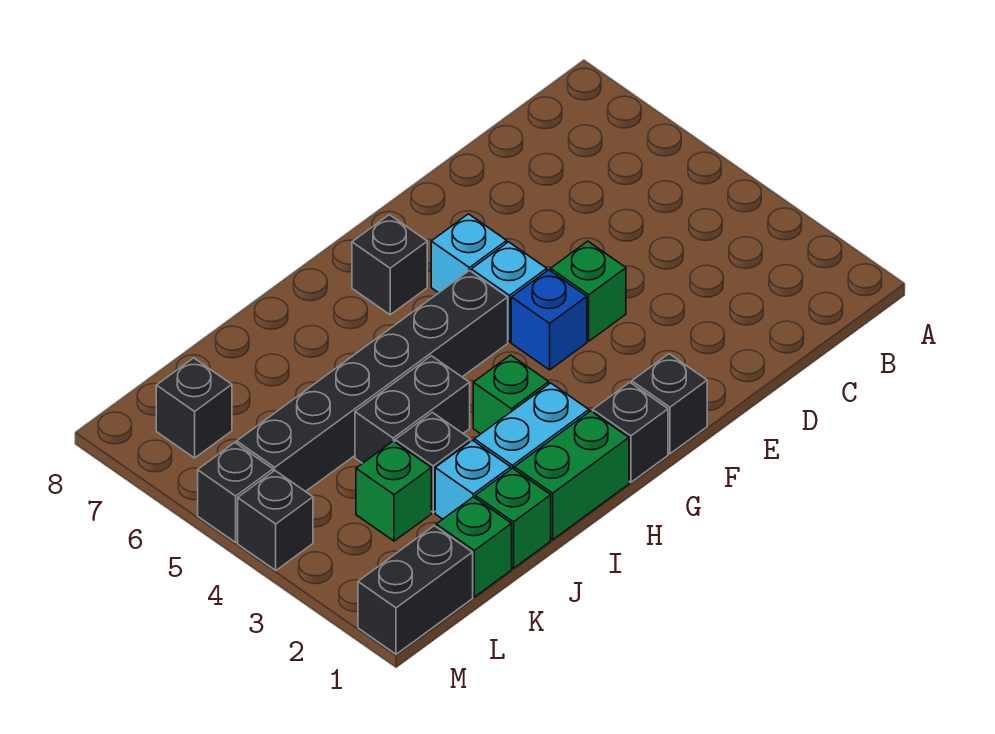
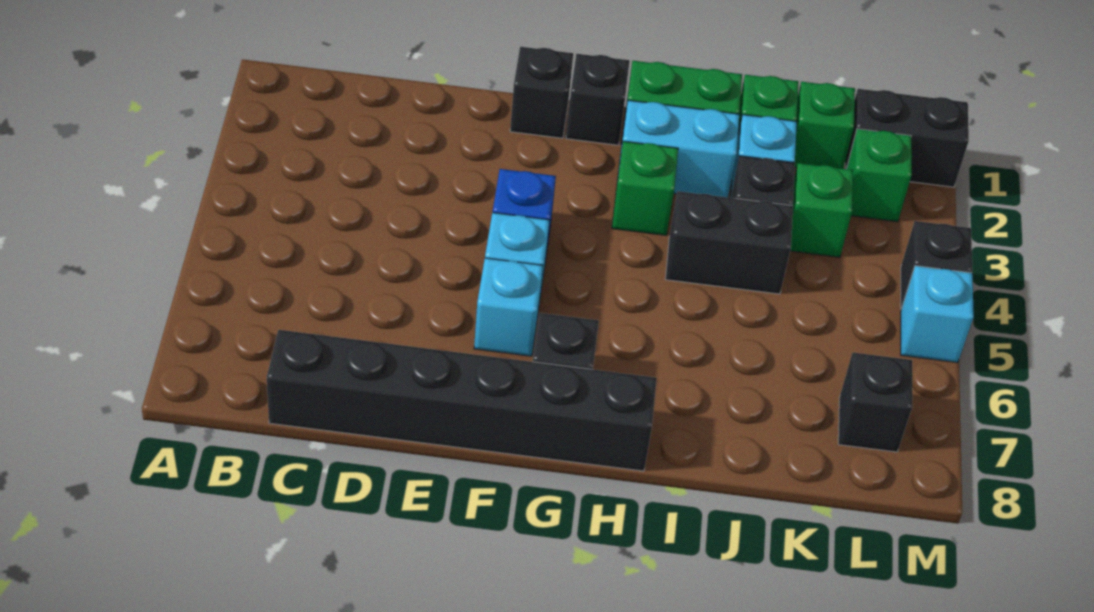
green 1x1 brick [551,241,626,341] -> green 1x1 brick moved to [847,129,912,222]
black 1x6 brick [237,270,508,492] -> black 1x6 brick moved to [267,330,657,471]
black 1x1 brick [198,443,273,542] -> cyan 1x1 brick [901,266,974,363]

